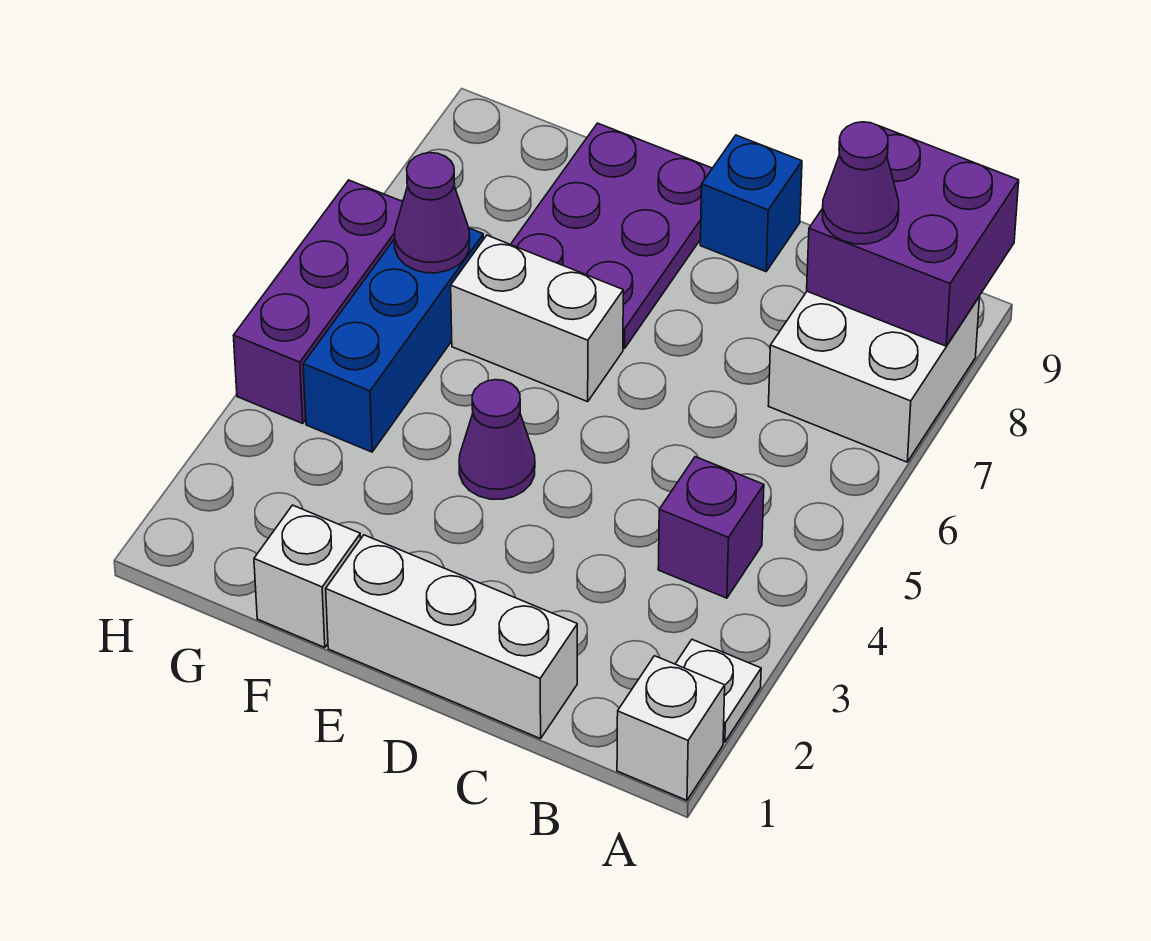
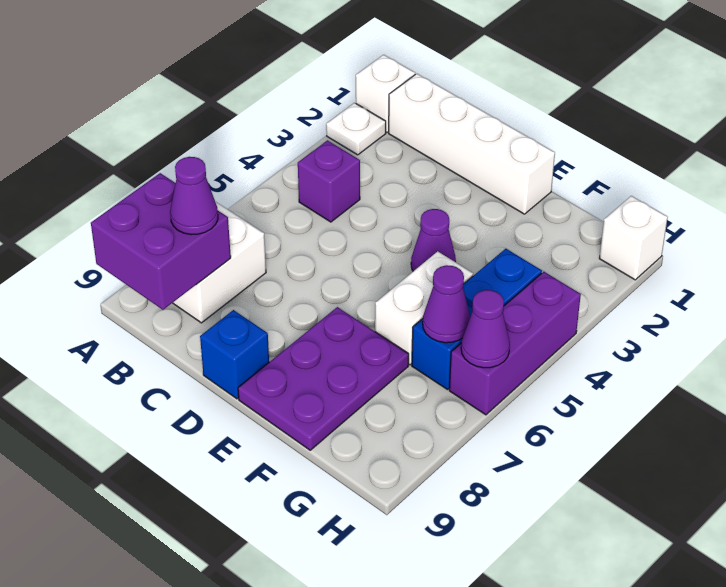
white 1x3 brick [326,535,577,739] -> white 1x4 brick [389,74,555,214]
white 1x2 brick [451,235,623,402] -> white 1x2 brick turned to [375,251,473,365]
white 1x1 brick [254,505,361,648] -> white 1x1 brick moved to [599,196,668,280]
none -> purple 1x1 cone [461,290,510,368]

